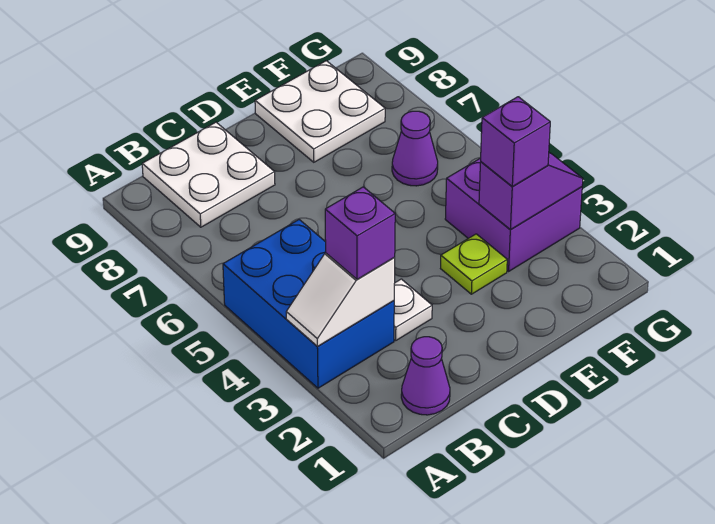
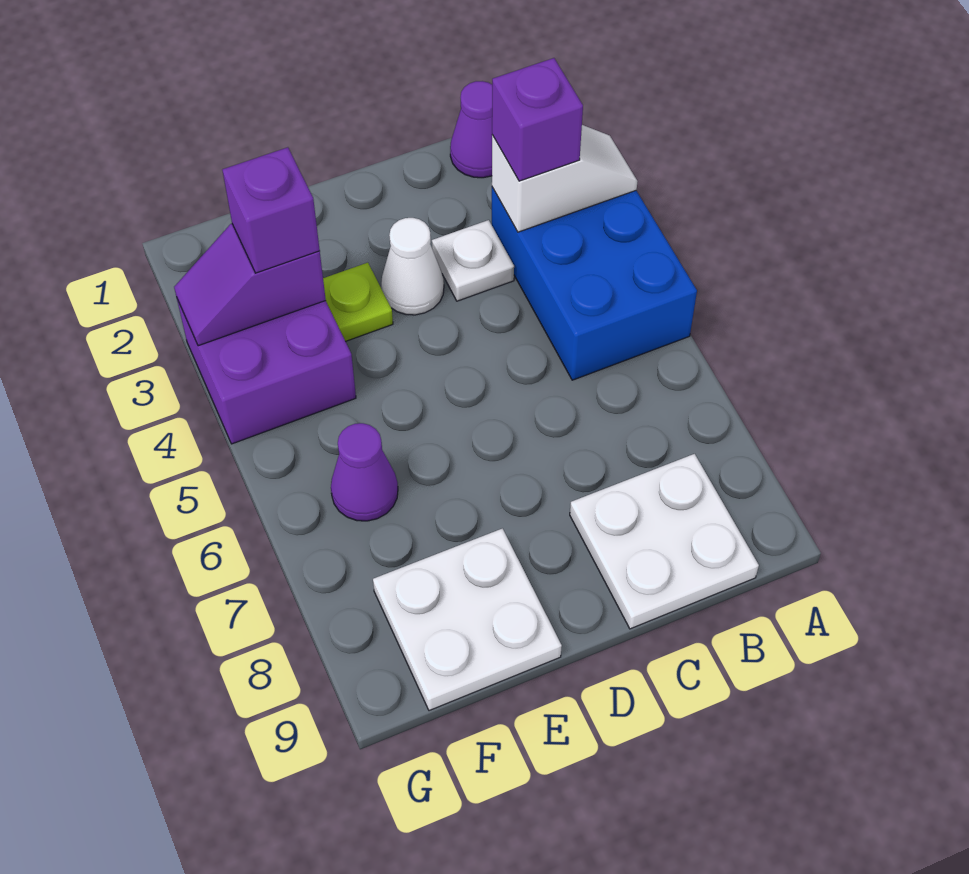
none -> white 1x1 cone [381,218,444,315]

